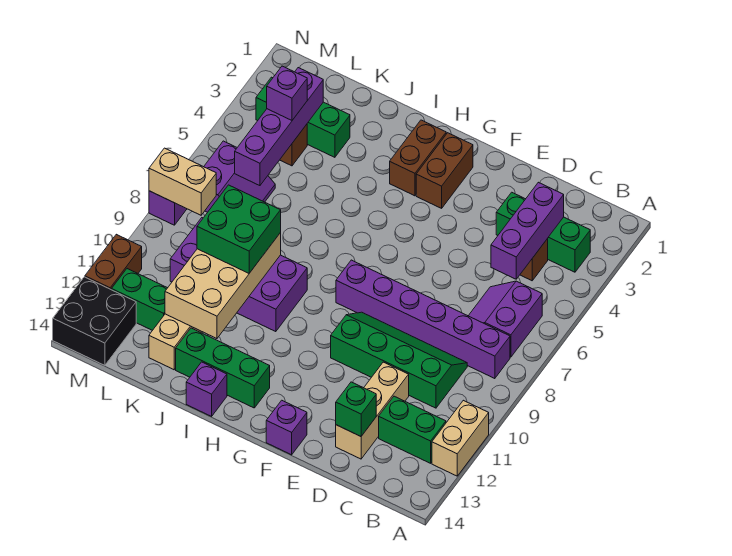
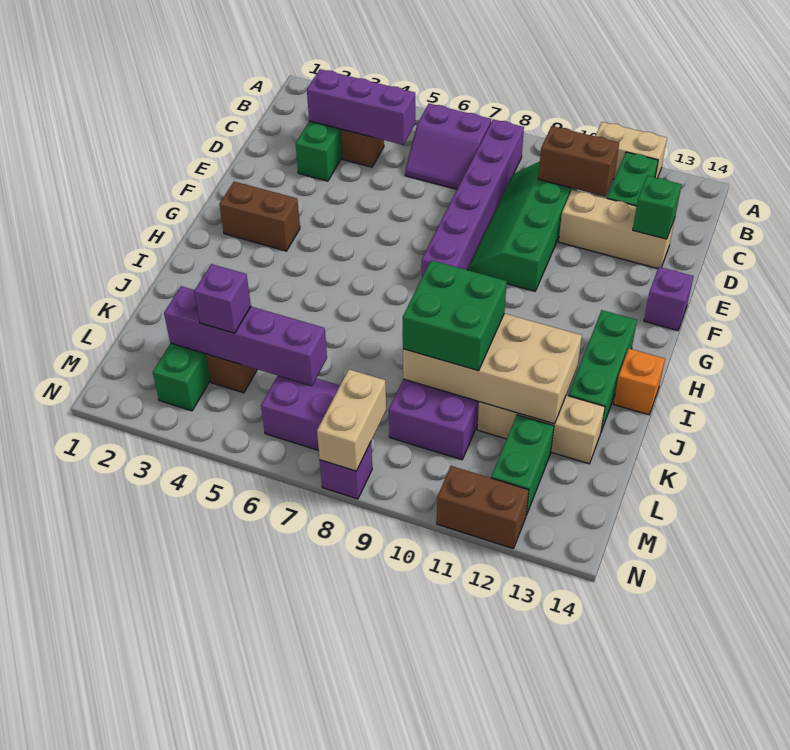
brown 1x2 brick [390,120,446,196] -> brown 1x2 brick moved to [538,126,619,196]
purple 1x1 brick [186,362,227,416] -> orange 1x1 brick [614,349,665,415]
black 2x2 brick [53,277,136,365] -> none

